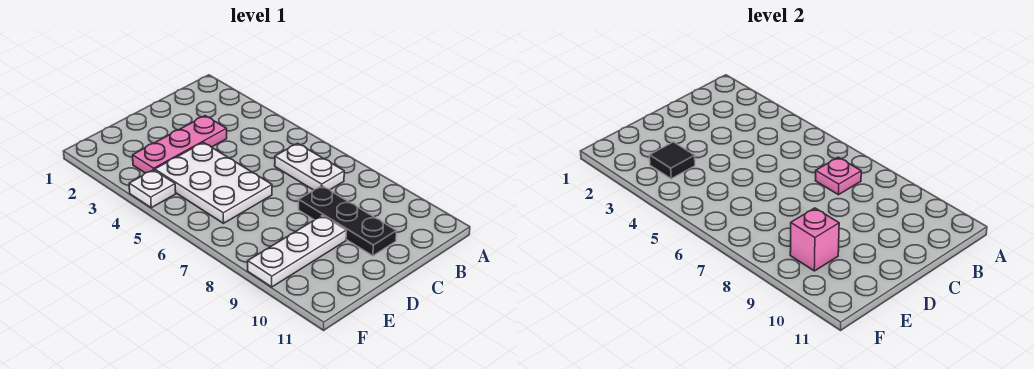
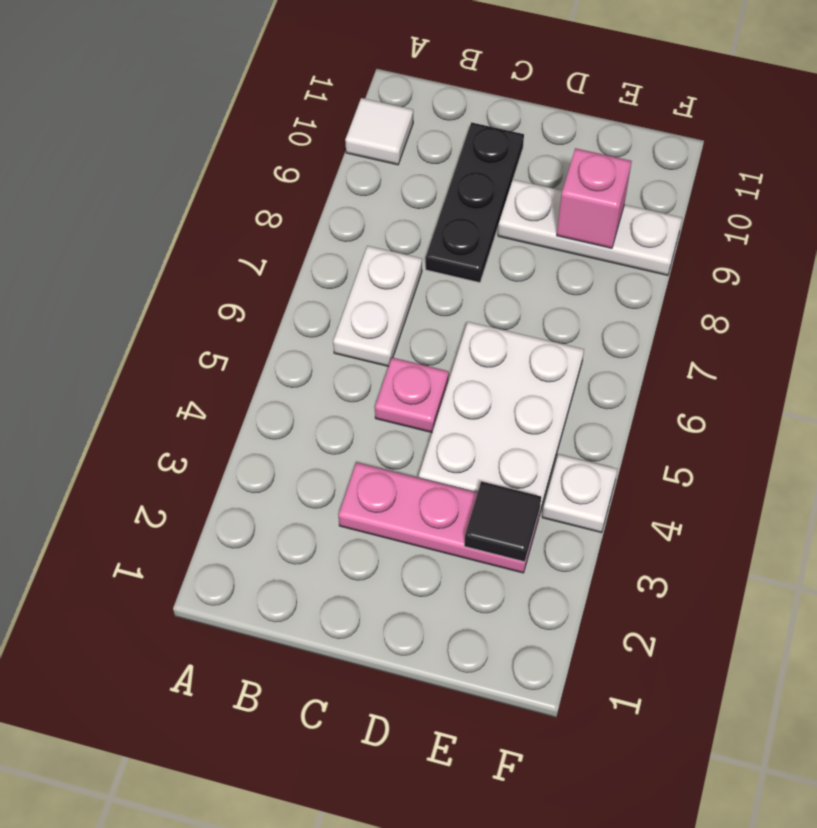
none -> white 1x1 tile [345,98,413,165]
pink 1x1 plate [815,157,861,195] -> pink 1x1 plate moved to [375,358,449,432]

